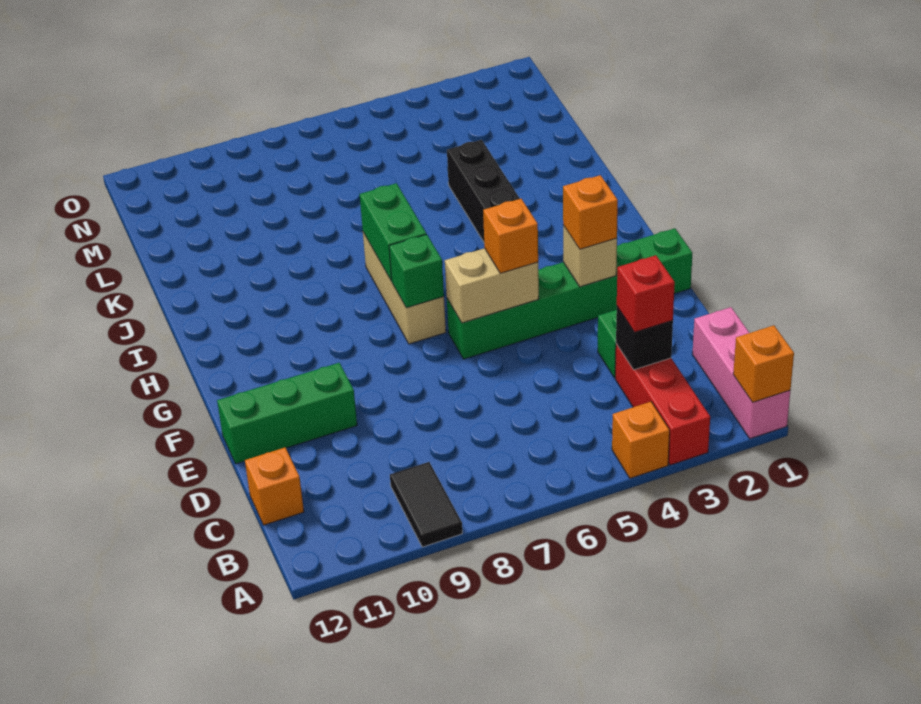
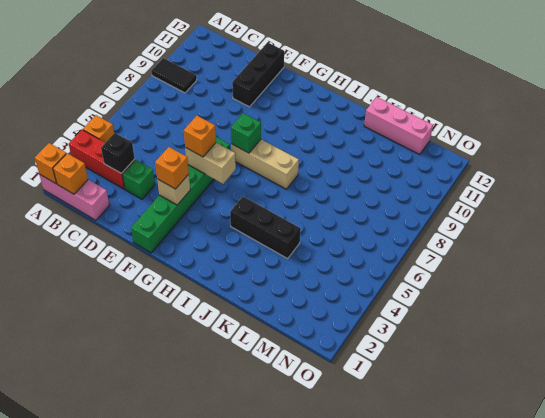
red 1x1 brick [617,255,675,332] -> none
orange 1x1 brick [245,448,304,525] -> orange 1x1 brick moved to [53,153,88,194]
green 1x3 brick [217,363,357,464] -> black 1x3 brick [232,42,284,107]
tan 1x2 brick [445,248,539,323] -> tan 1x2 brick turned to [185,143,236,184]
green 1x2 brick [360,183,426,281] -> none
none -> pink 1x3 brick [364,97,433,155]

